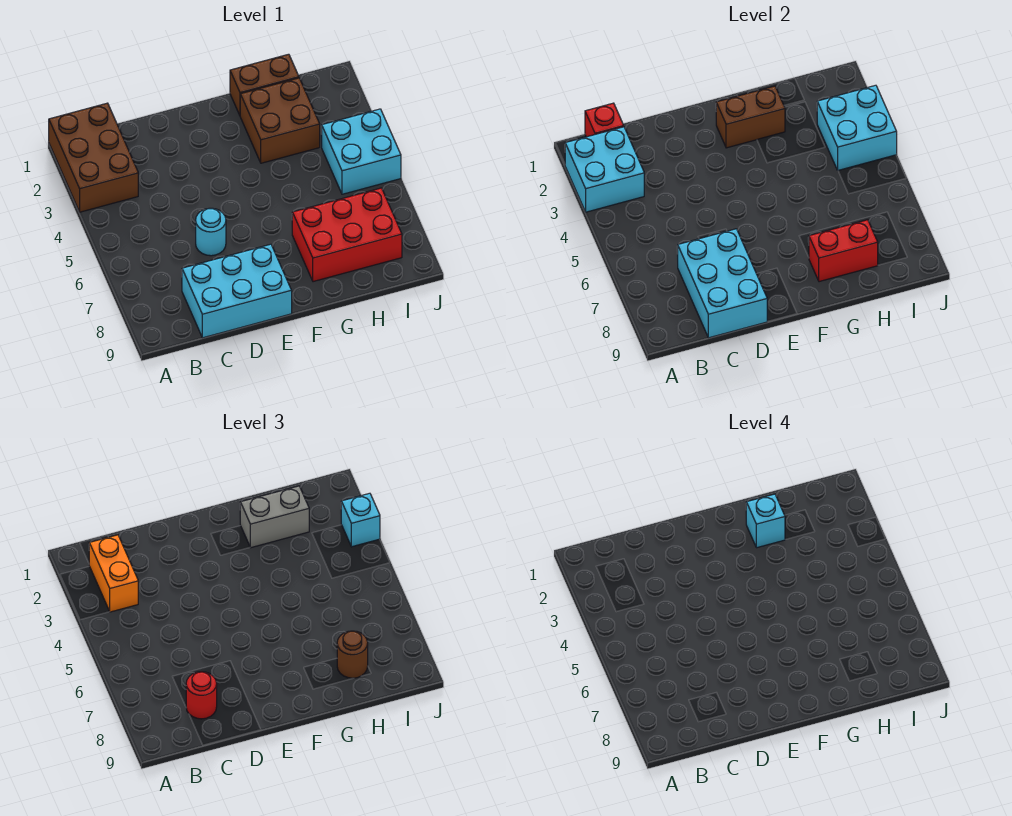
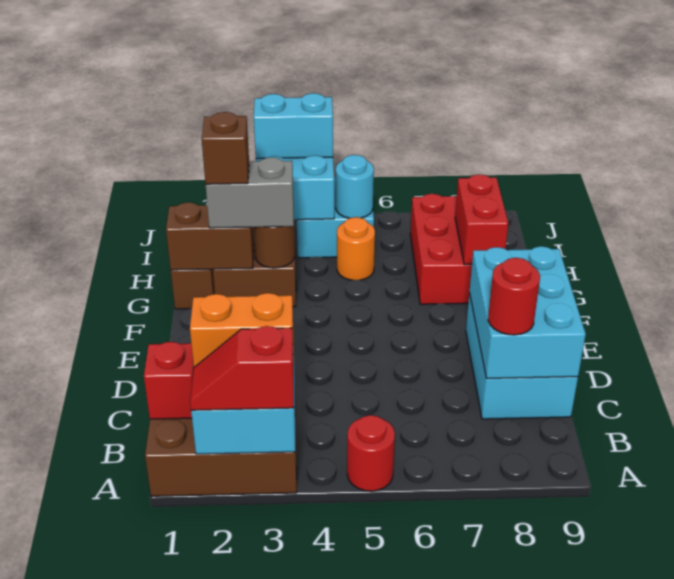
none -> red 1x2 slope [190,326,294,410]
none -> red 1x1 round brick [347,415,395,491]
cyan 2x3 brick [678,229,768,338] -> cyan 2x3 brick turned to [470,246,586,378]
cyan 1x1 round brick [196,208,226,256] -> cyan 1x1 round brick moved to [336,155,374,218]
brown 1x2 brick [716,86,785,148] -> brown 1x2 brick turned to [166,202,254,270]
grey 1x2 brick [240,486,309,548] -> grey 1x2 brick turned to [206,157,294,228]
cyan 1x1 brick [746,494,785,548] -> brown 1x1 brick [202,112,249,184]
none -> orange 1x1 round brick [337,217,375,280]
brown 1x1 round brick [337,631,368,678] -> brown 1x1 round brick moved to [254,226,295,268]
cyan 1x1 brick [341,493,380,547] -> cyan 1x2 brick [254,93,333,159]

